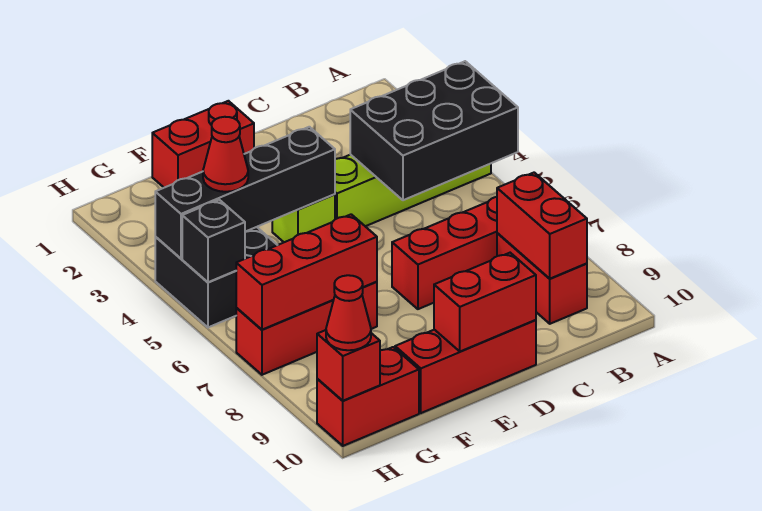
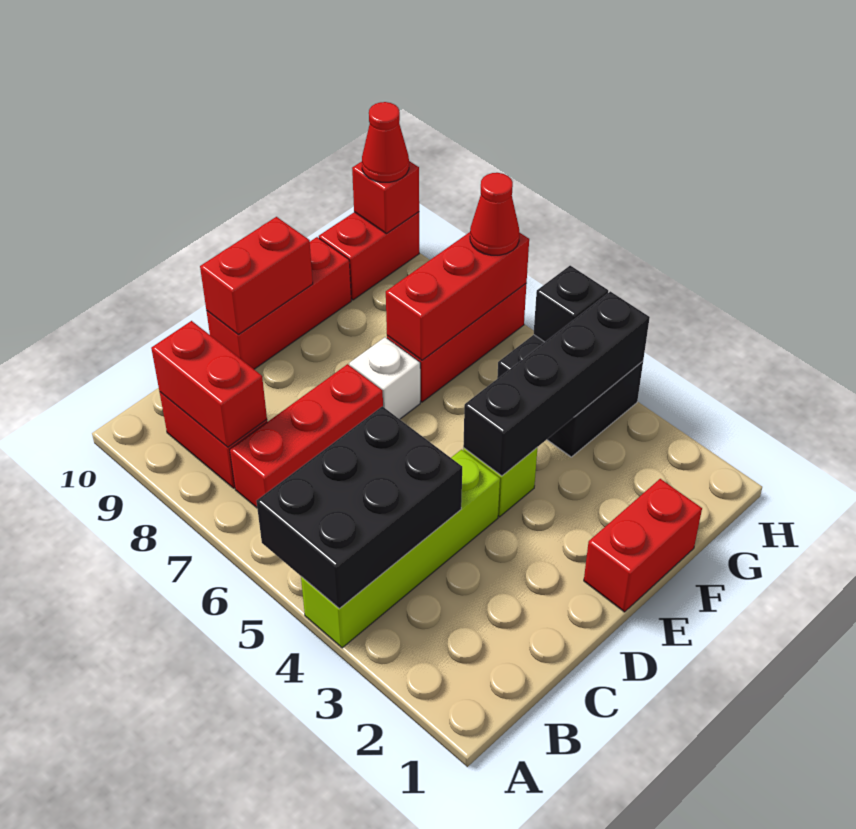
none -> white 1x1 brick [349,337,420,419]
red 1x1 cone [203,117,248,192] -> red 1x1 cone moved to [470,173,519,255]

